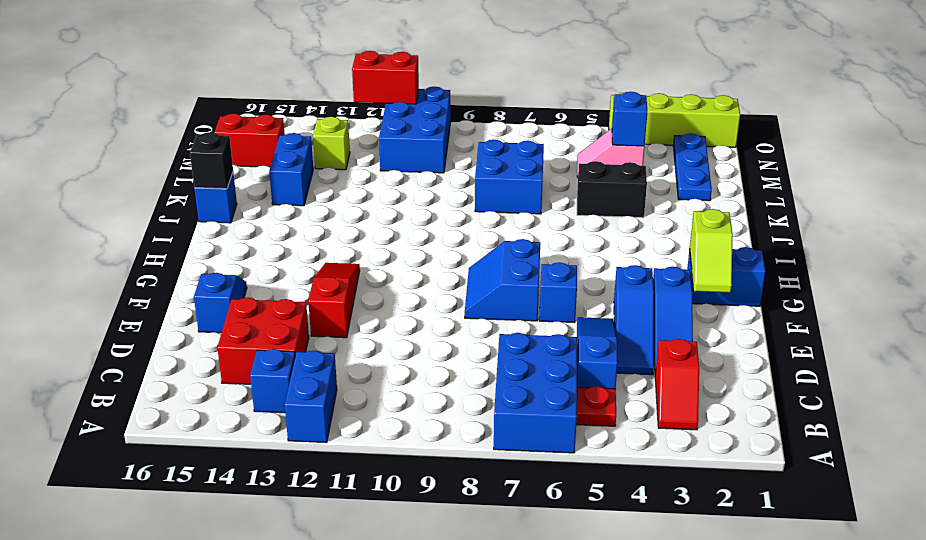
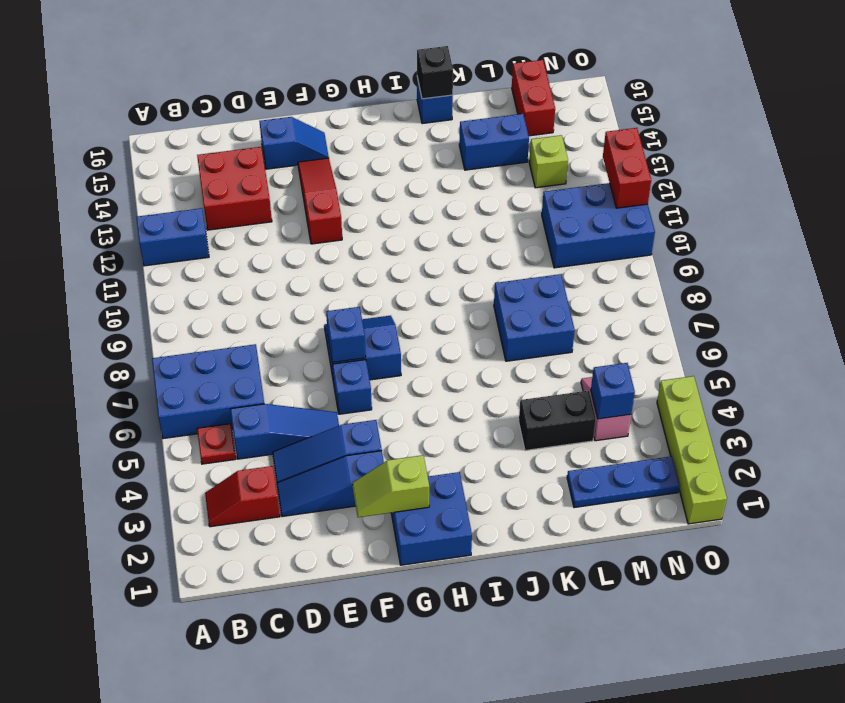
blue 1x1 brick [250,349,295,413] -> blue 1x1 brick moved to [326,307,366,362]
red 1x3 slope [308,263,360,338] -> red 1x3 slope turned to [298,158,342,244]
blue 1x2 brick [687,247,765,306] -> blue 2x2 brick [391,472,472,565]
black 1x2 brick [577,161,647,218] -> black 1x2 brick turned to [519,391,596,451]

